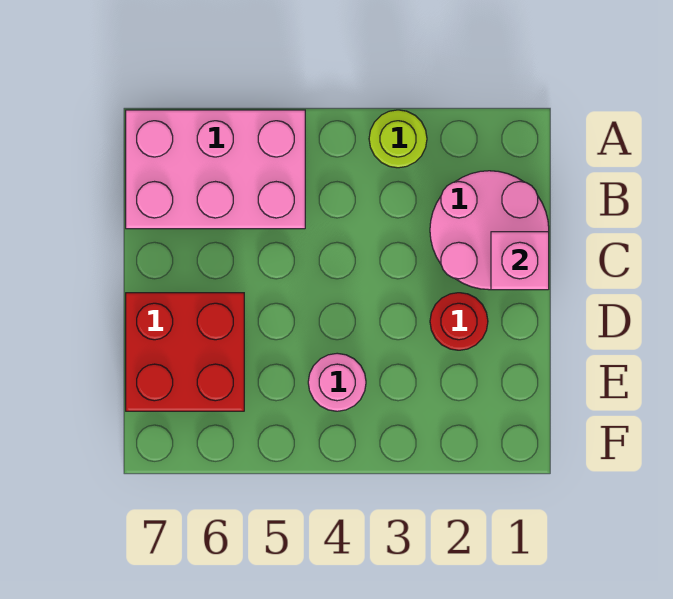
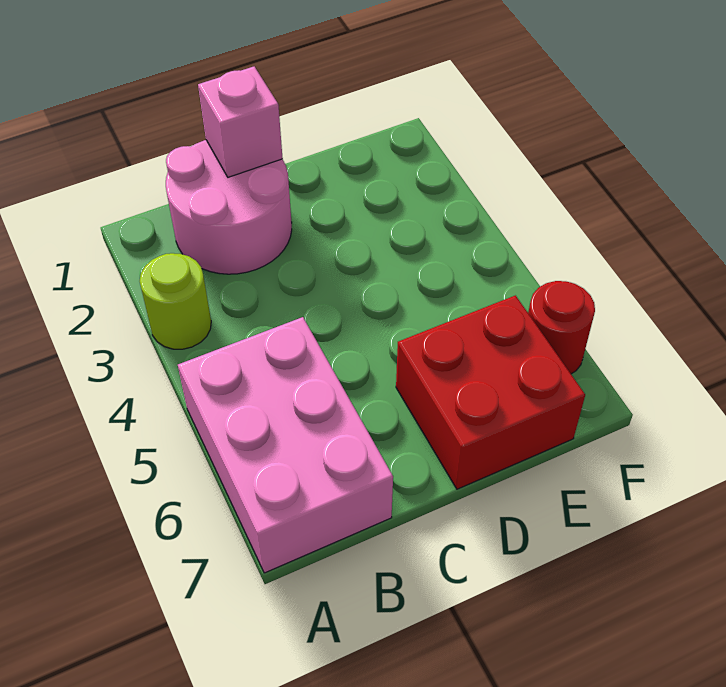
red 1x1 round brick [430,293,488,350] -> red 1x1 round brick moved to [528,281,595,374]
pink 1x1 round brick [308,353,366,411] -> none

